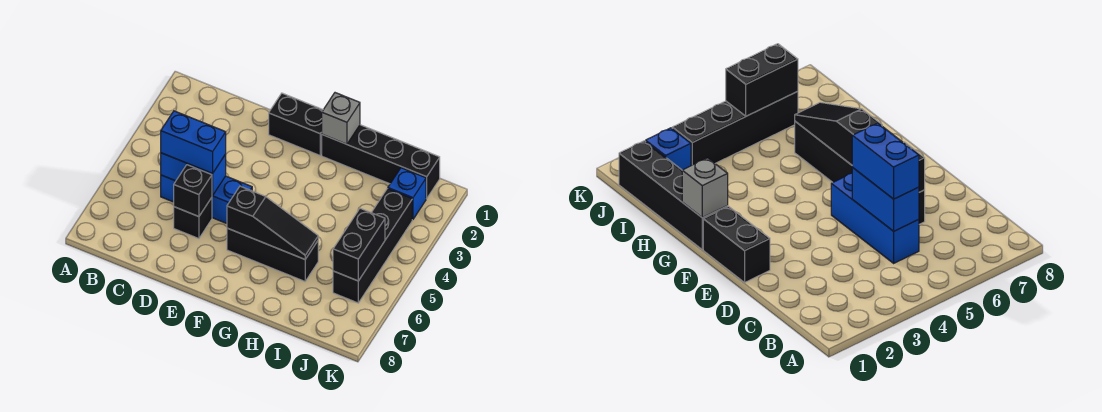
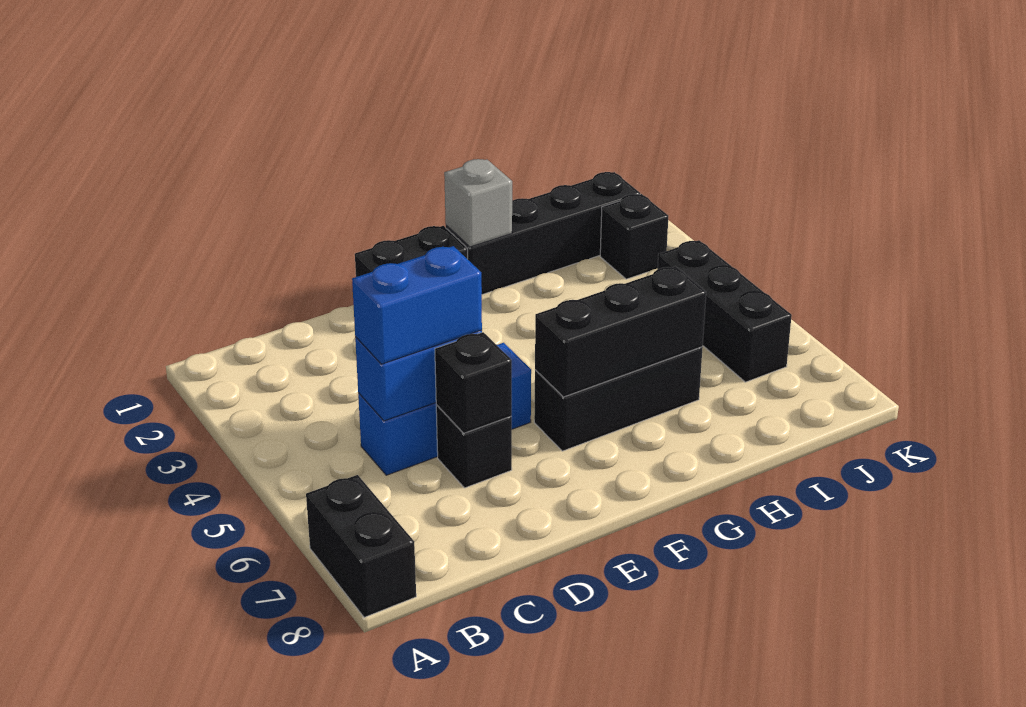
black 1x3 slope [227,186,318,259] -> black 1x3 brick [535,266,706,397]
blue 1x1 brick [388,168,426,219] -> black 1x1 brick [600,194,668,279]
black 1x4 brick [333,188,412,303] -> black 1x3 brick [658,240,792,382]
black 1x2 brick [333,208,385,281] -> black 1x2 brick moved to [306,475,416,617]

